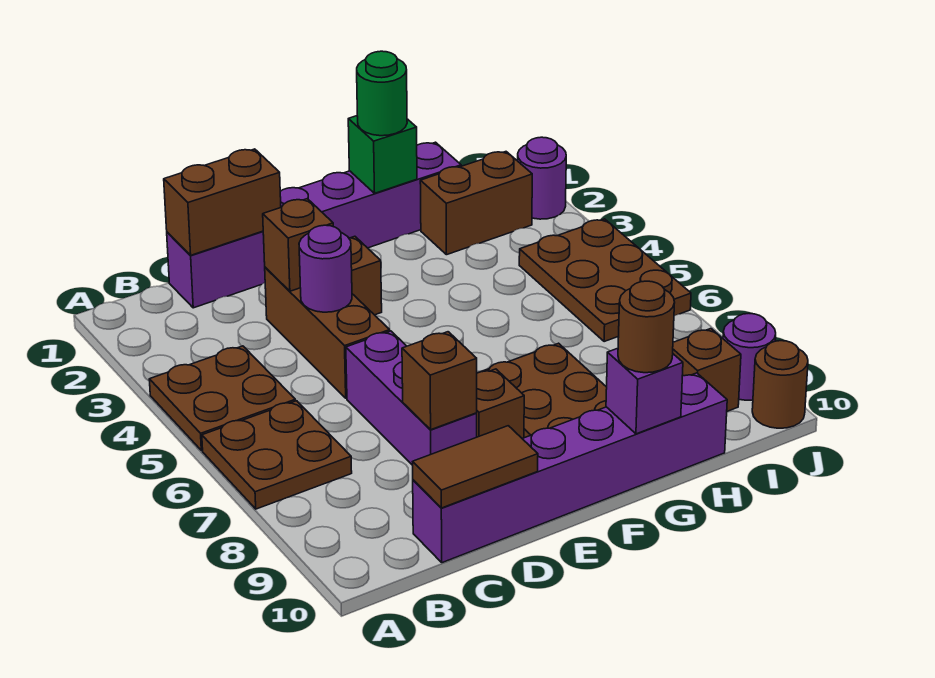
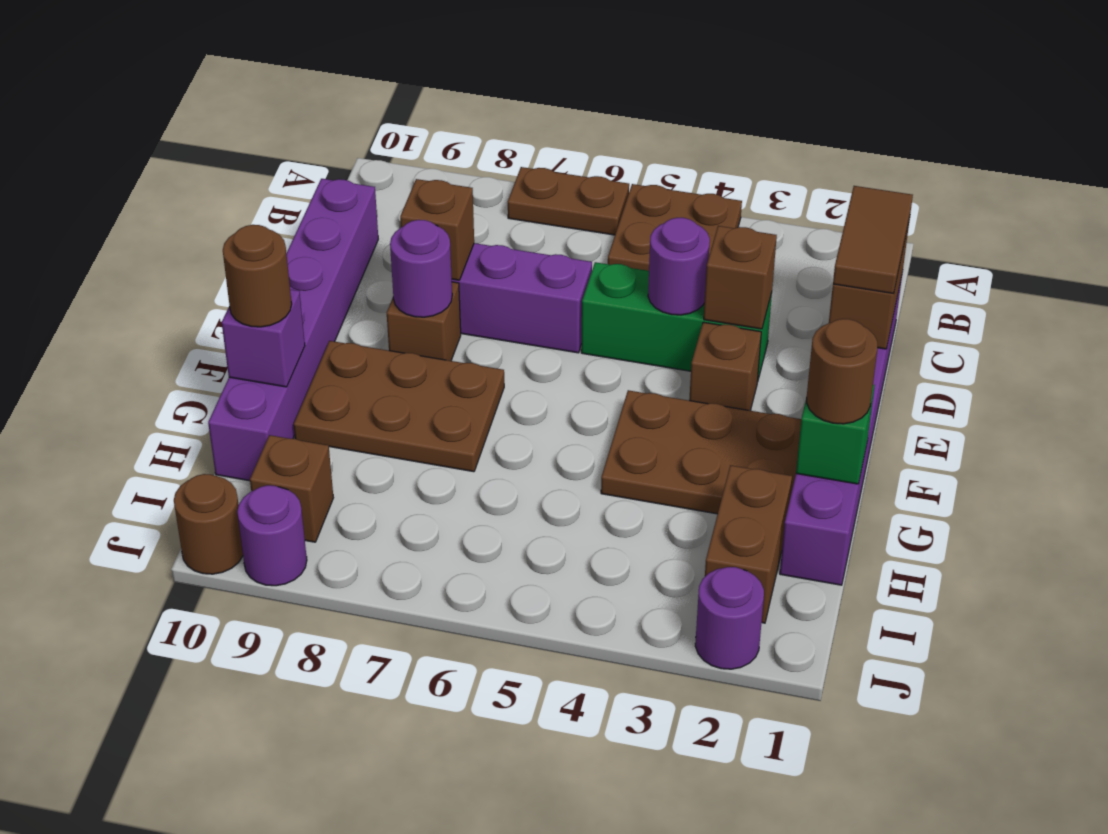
brown 2x2 plate [202,401,352,509] -> brown 1x2 plate [508,167,629,235]
brown 1x2 tile [413,426,538,508] -> brown 1x2 tile moved to [833,186,913,294]
brown 1x3 brick [265,267,390,398] -> green 1x3 brick [581,262,772,382]
none -> purple 1x1 round brick [390,220,452,317]
green 1x1 round brick [357,51,407,136] -> brown 1x1 round brick [807,319,877,424]
brown 2x3 plate [519,219,691,342] -> brown 2x3 plate moved to [601,390,801,514]

